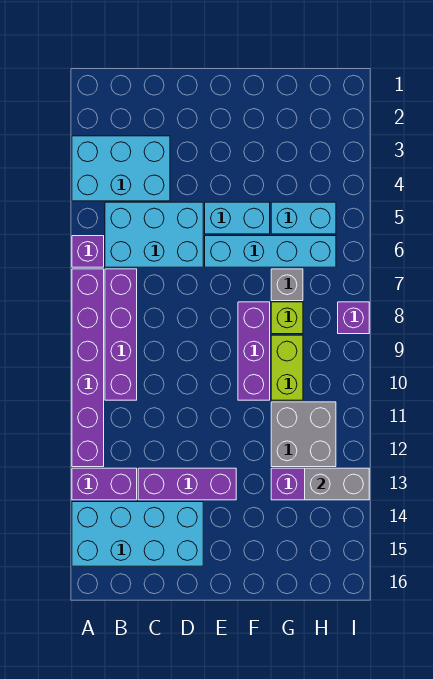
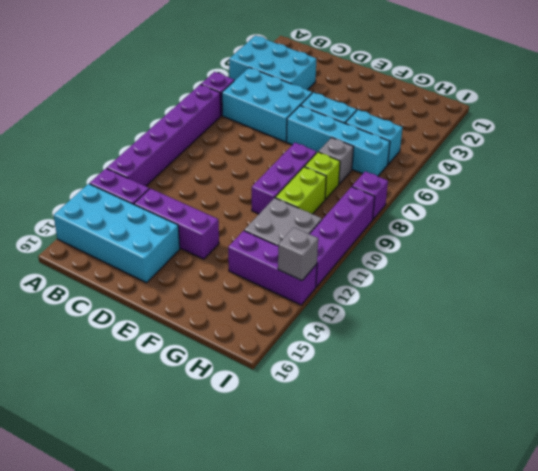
purple 1x4 brick [105,269,137,400] -> purple 1x4 brick moved to [310,187,375,287]
grey 1x2 brick [305,468,369,500] -> grey 1x1 brick [278,227,318,280]

